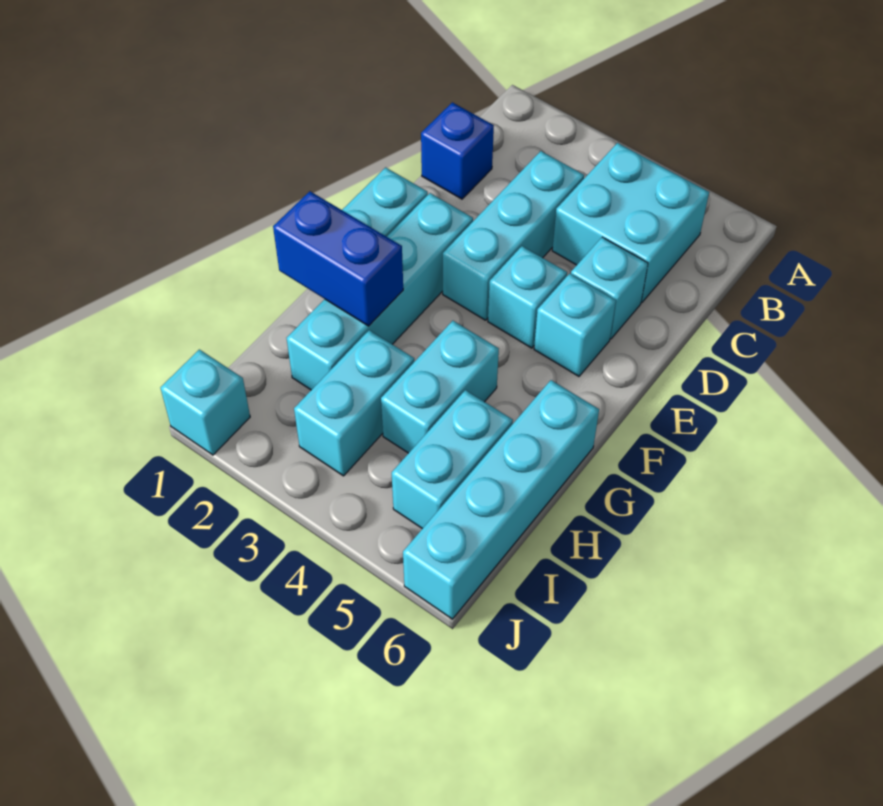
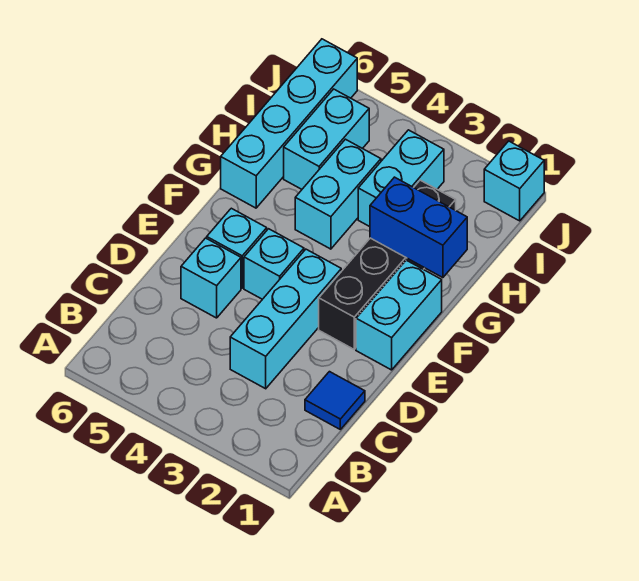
cyan 2x2 brick [552,143,709,302] -> none
blue 1x1 brick [421,102,494,199] -> blue 1x1 tile [305,372,365,429]
cyan 1x4 brick [287,193,473,390] -> black 1x4 brick [319,180,456,349]

